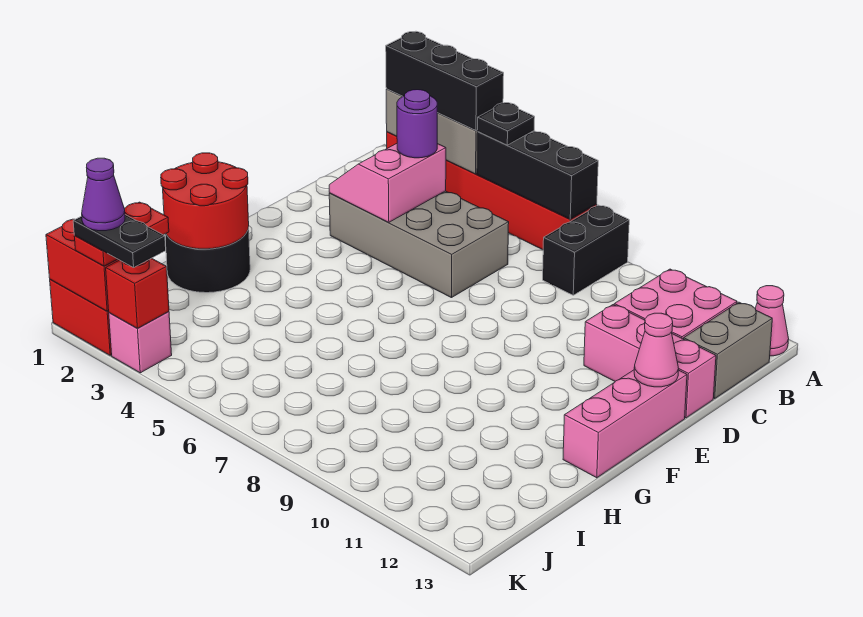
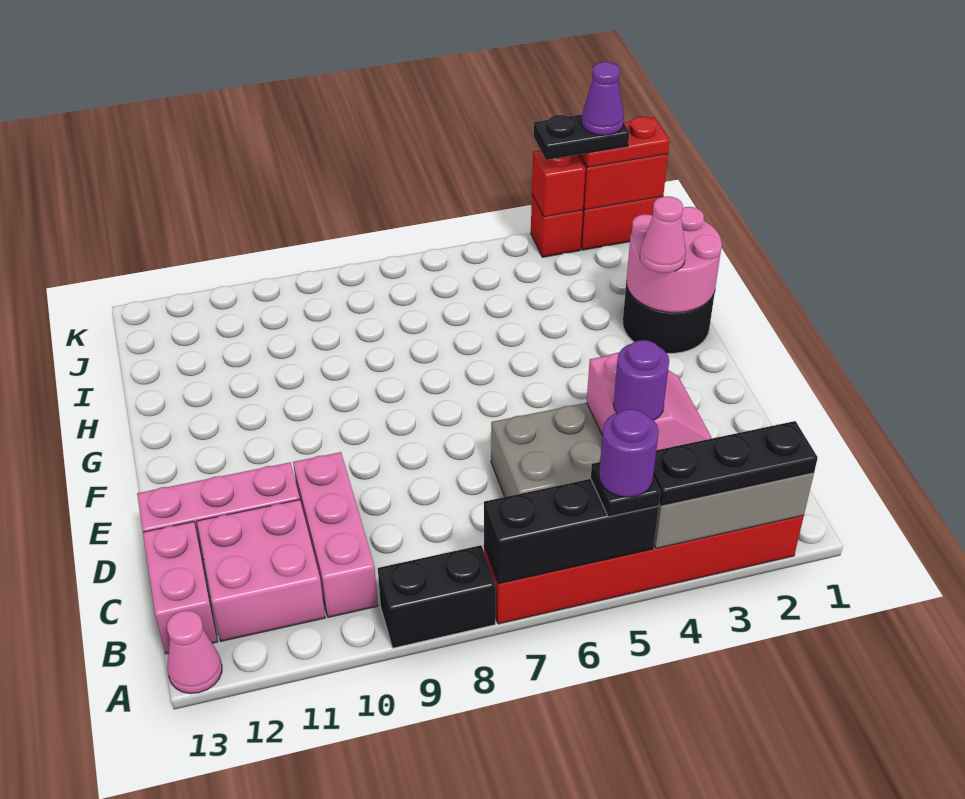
black 1x3 brick [386,31,504,130] -> black 1x3 plate [653,421,818,505]
none -> purple 1x1 round brick [599,409,659,497]
black 1x2 brick [543,205,629,295] -> black 1x2 brick turned to [378,545,496,648]
grey 1x2 brick [684,302,772,398] -> pink 1x2 brick [143,522,218,654]
pink 1x3 brick [563,370,687,478] -> pink 1x3 brick moved to [293,452,378,617]
pink 1x1 cone [634,313,679,387] -> pink 1x1 cone moved to [640,196,686,273]
red 2x2 round brick [161,153,249,249] -> pink 2x2 round brick [626,207,722,313]
red 1x2 plate [74,202,169,266] -> red 1x2 plate turned to [580,116,669,168]
pink 1x1 brick [109,311,172,373] -> red 1x1 brick [531,195,583,257]

